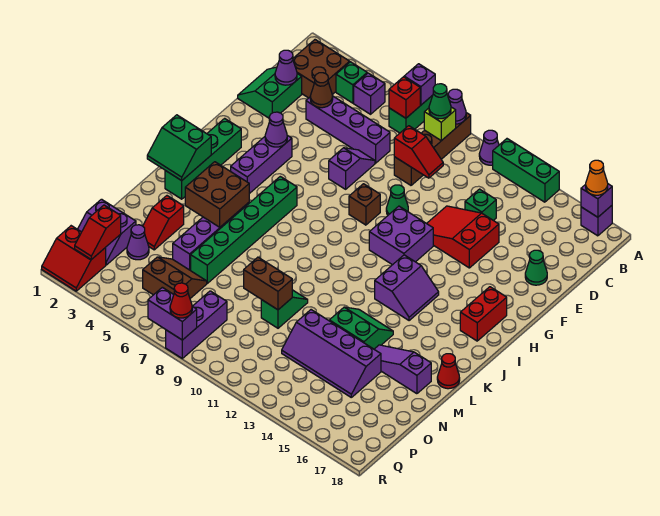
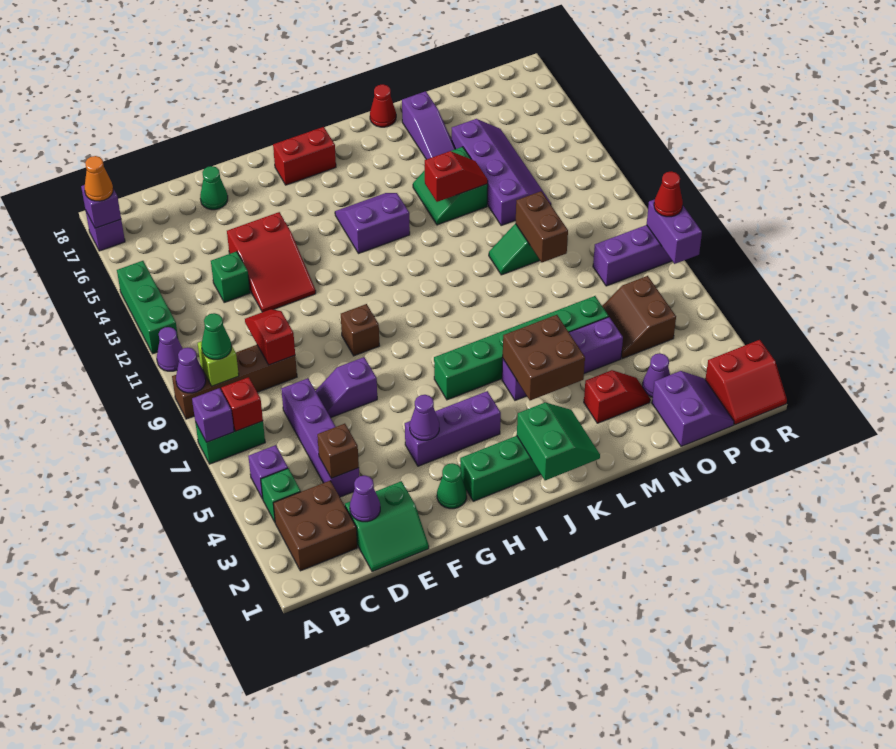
brown 1x1 cone [310,73,333,108] -> brown 1x1 brick [317,424,359,478]
green 1x1 cone [386,185,408,215] -> green 1x1 cone moved to [437,463,467,509]
purple 2x2 brick [369,206,433,265] -> none
red 1x2 slope [75,205,121,260] -> red 1x2 slope moved to [425,151,488,202]
red 2x2 slope [42,226,106,291] -> red 2x2 slope turned to [705,340,787,425]

